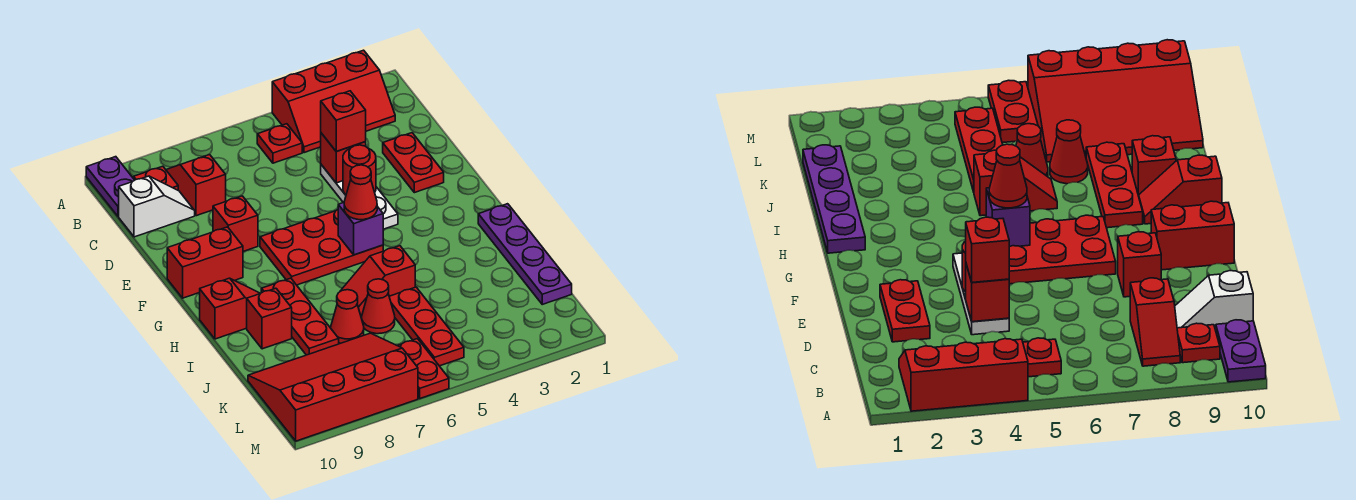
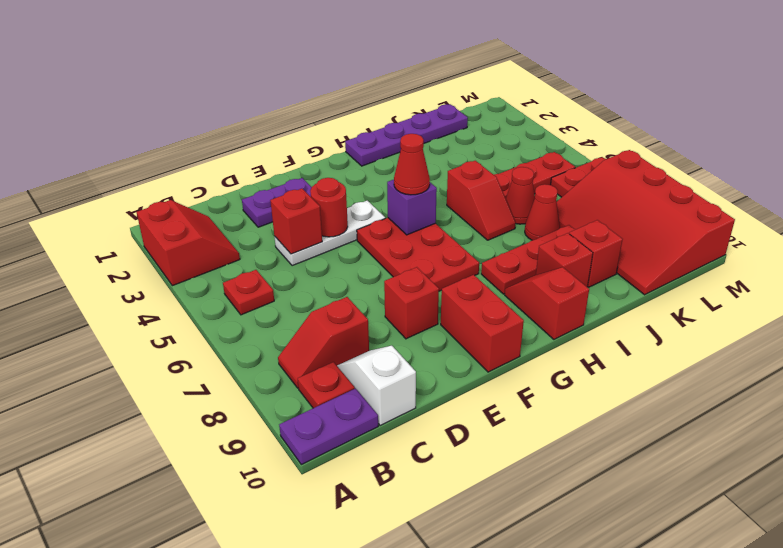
red 2x3 slope [272,50,395,153] -> red 2x2 slope [137,200,240,286]
red 1x2 plate [383,133,444,193] -> purple 1x2 plate [242,178,312,227]
red 1x1 brick [321,91,366,151] -> red 1x1 brick moved to [569,220,623,287]

